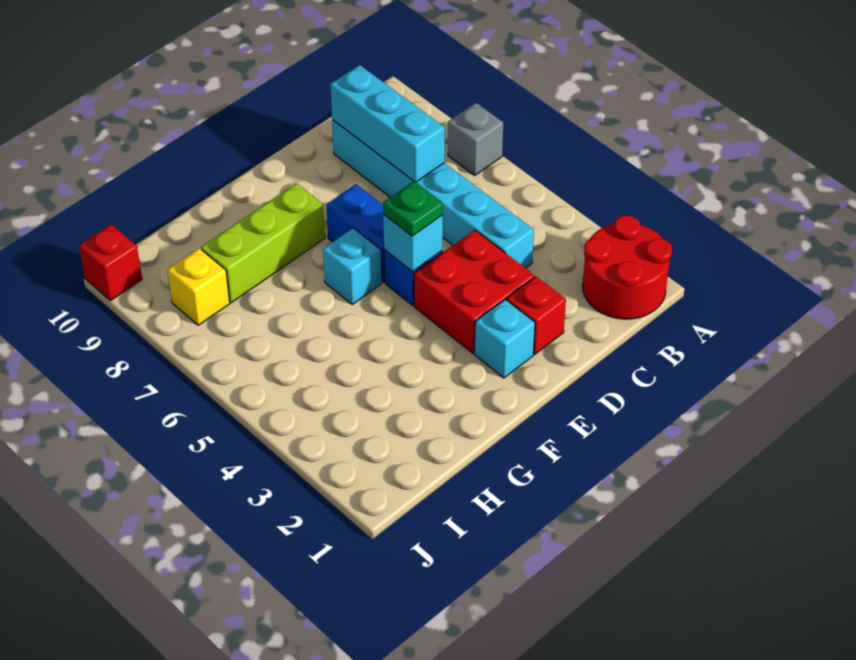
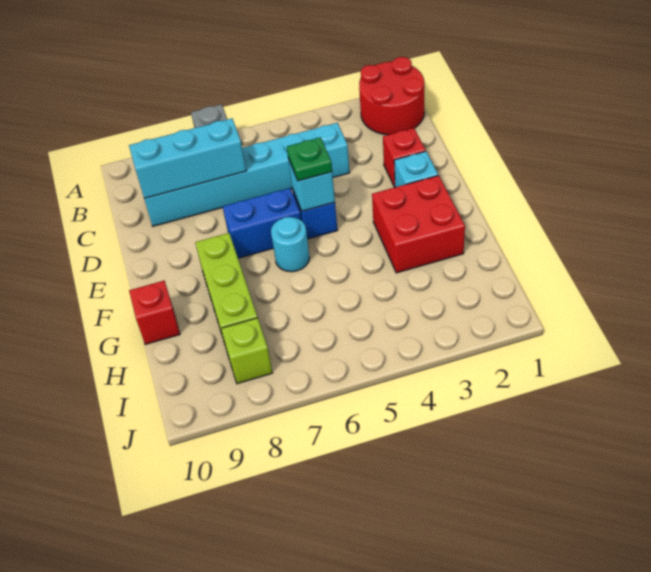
red 2x2 brick [414,230,535,353] -> red 2x2 brick moved to [372,175,465,273]
cyan 1x1 brick [323,228,382,305] -> cyan 1x1 round brick [271,217,310,272]
yellow 1x1 brick [168,248,230,325] -> lime 1x1 brick [221,318,272,384]
red 1x1 brick [79,224,142,301] -> red 1x1 brick moved to [129,281,180,345]

